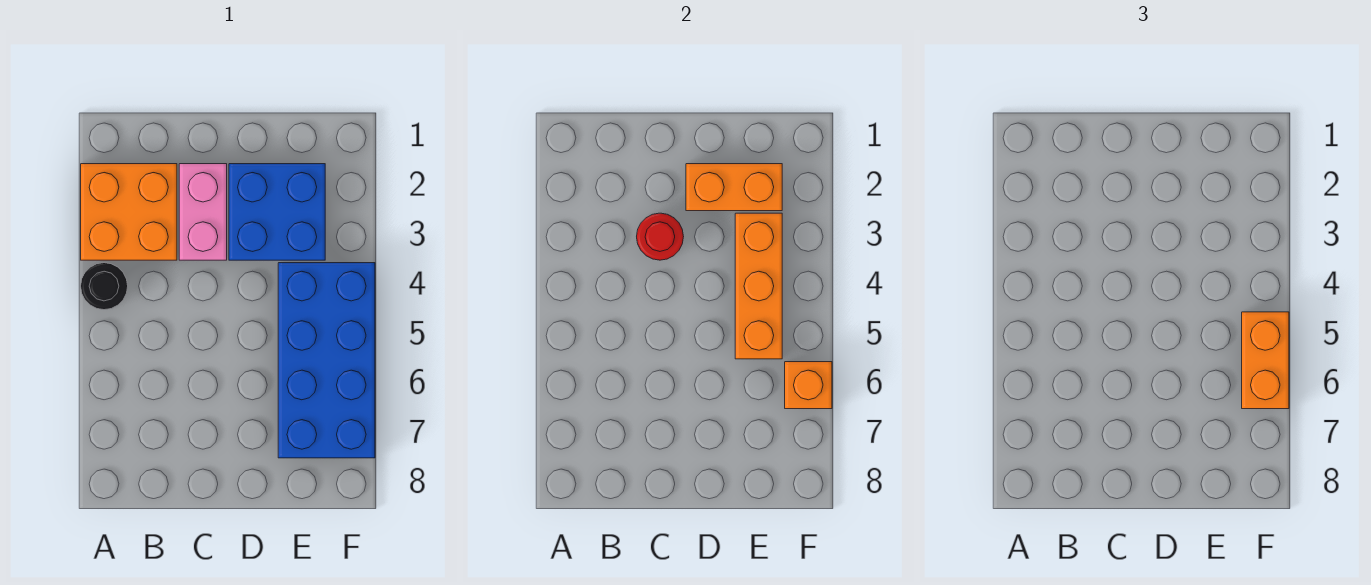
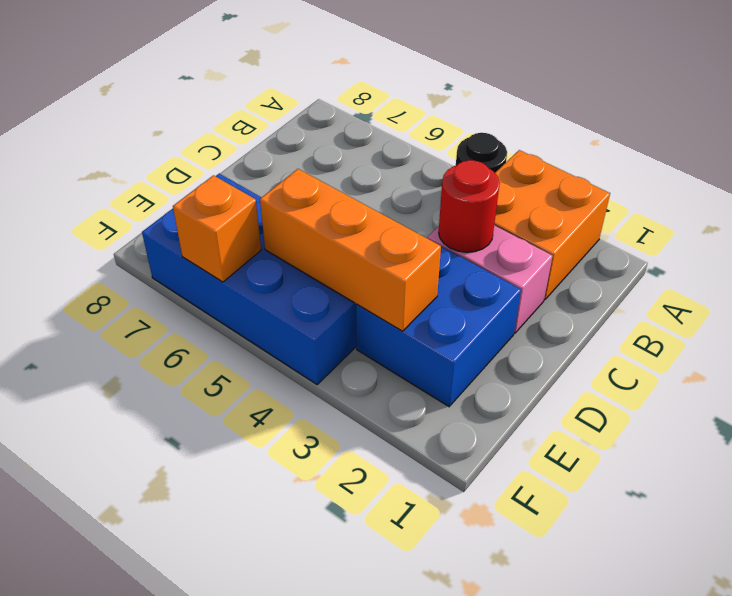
orange 1x2 brick [686,164,782,211] -> none
orange 1x2 brick [1242,312,1289,409] -> none

